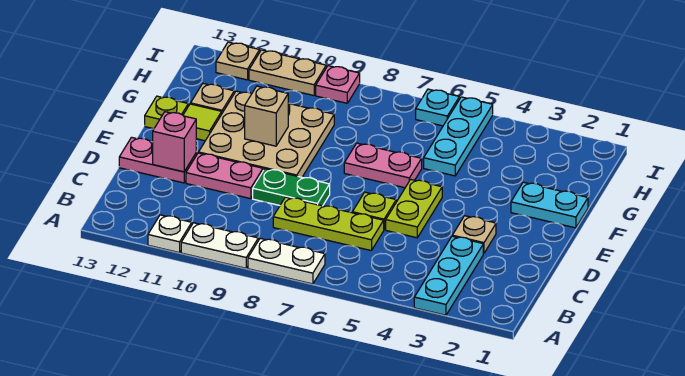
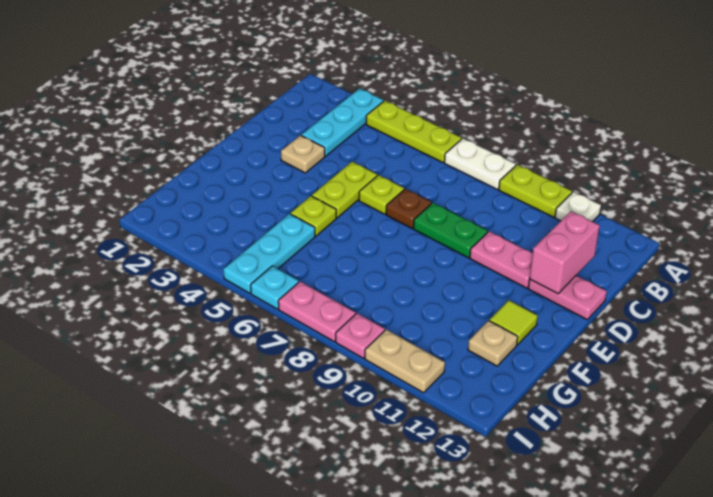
white 1x2 plate [181,223,258,268] -> lime 1x2 plate [499,165,572,217]
lime 1x3 plate [273,197,384,251] -> lime 1x3 plate moved to [366,101,461,163]
none -> brown 1x1 plate [386,189,432,228]
pink 1x1 brick [153,112,196,172] -> pink 1x2 brick [530,211,600,294]
tan 3x3 plate [199,91,334,177] -> none
cyan 1x2 plate [511,182,588,228] -> none
pink 1x2 plate [344,143,422,188] -> pink 1x2 plate moved to [278,281,356,341]
tan 1x1 brick [245,86,288,146] -> none
lime 1x1 plate [145,96,188,129] -> lime 1x1 plate moved to [291,196,336,236]
tan 1x1 plate [216,42,260,80] -> none

